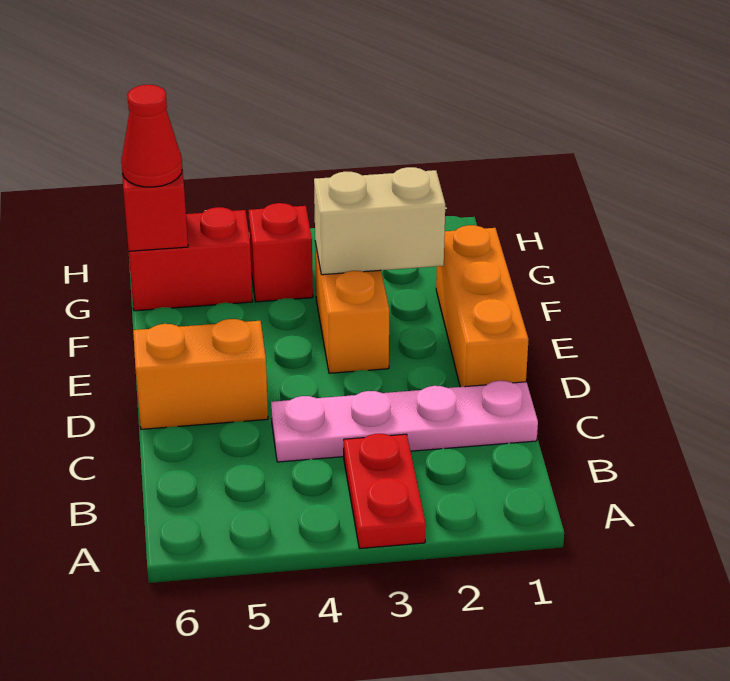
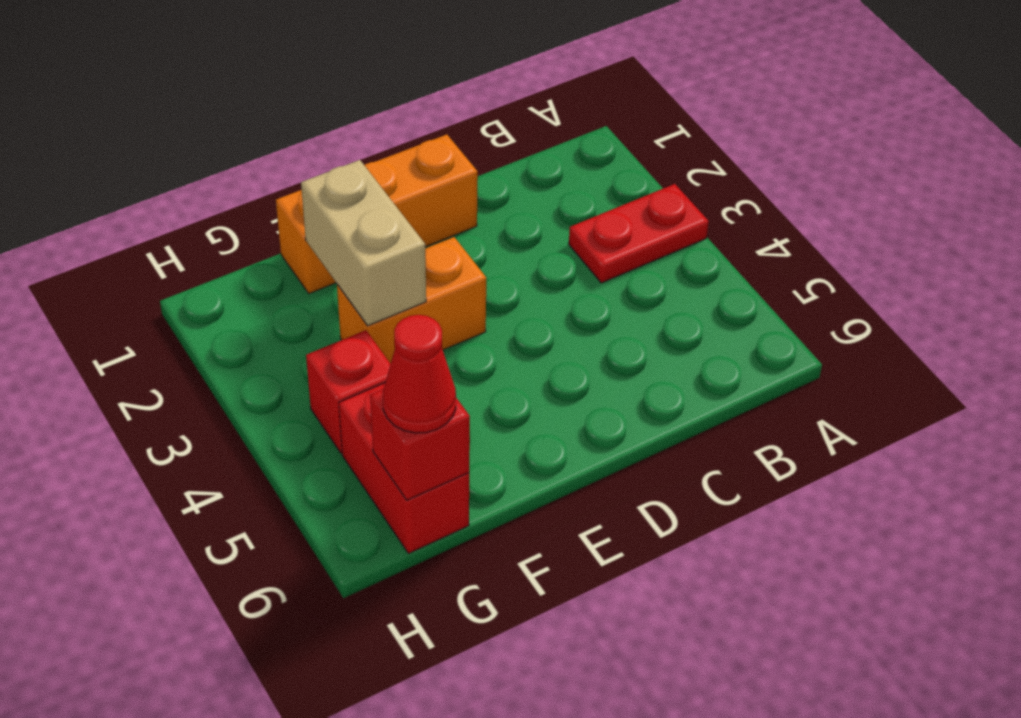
pink 1x4 plate [271,381,538,462] -> none
orange 1x2 brick [133,319,268,429] -> none

